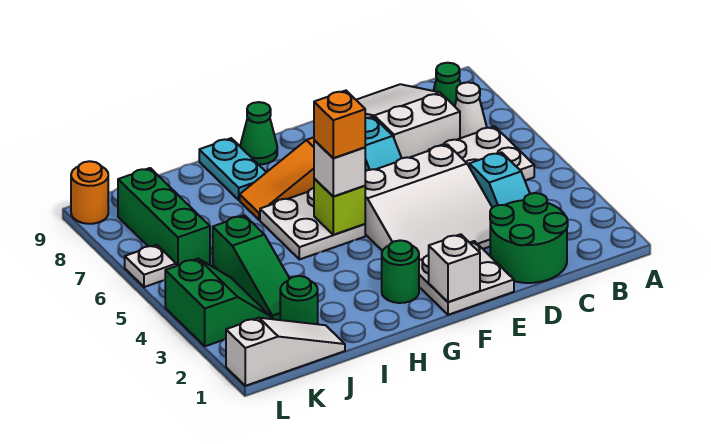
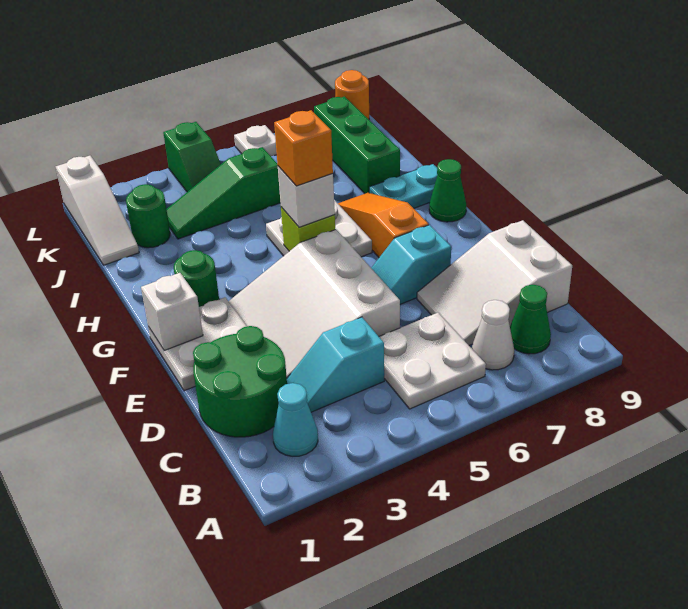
none -> cyan 1x1 cone [273,383,318,456]
white 2x3 slope [357,84,460,158] -> white 2x3 slope turned to [417,220,572,345]
green 2x2 slope [165,259,271,346] -> green 1x2 slope [163,122,221,192]
green 1x3 brick [118,168,210,266] -> green 1x3 brick turned to [314,97,400,193]

